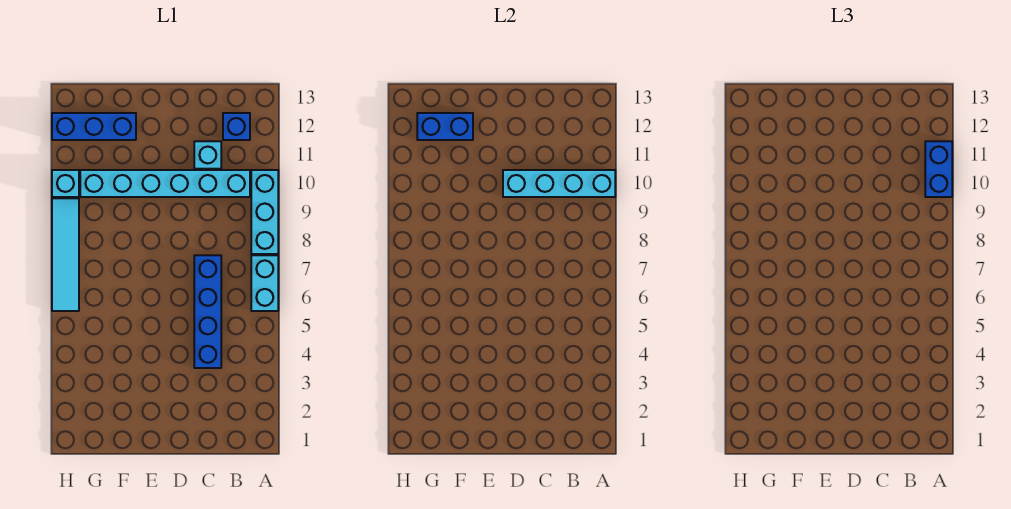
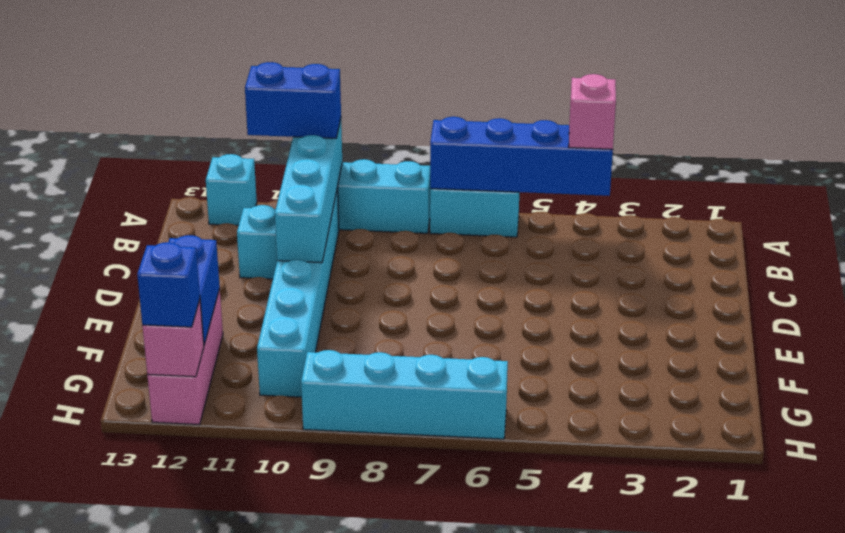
none -> pink 1x1 brick [569,74,616,149]
blue 1x1 brick [223,113,250,140] -> blue 1x1 brick moved to [137,242,200,327]
blue 1x4 brick [194,255,221,368] -> blue 1x4 brick moved to [430,117,613,196]
blue 1x3 brick [52,113,136,140] -> pink 1x3 brick [147,289,223,425]
cyan 1x4 tile [52,198,79,311] -> cyan 1x4 brick [301,350,508,439]
cyan 1x1 brick [52,170,79,197] -> cyan 1x1 brick moved to [206,154,257,225]
none -> pink 1x1 brick [142,300,204,377]

